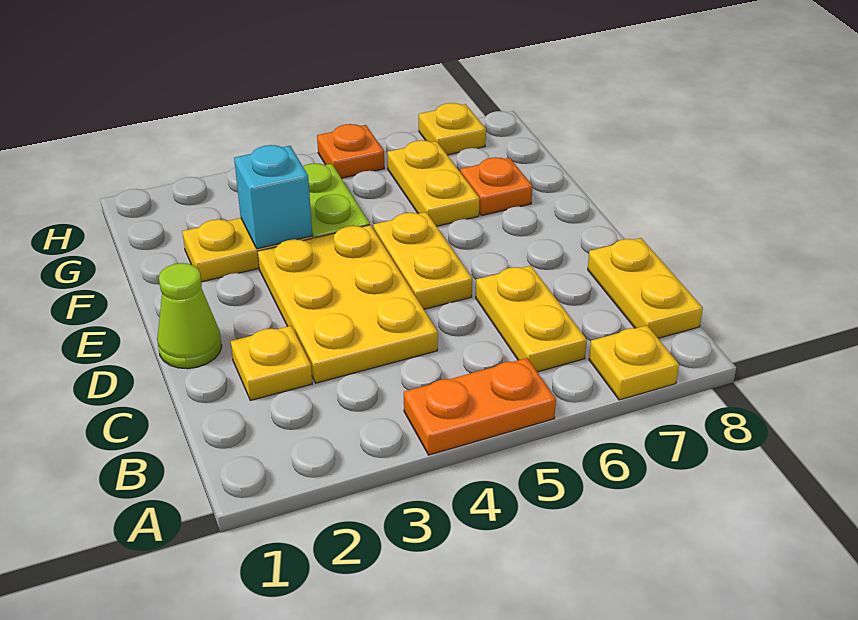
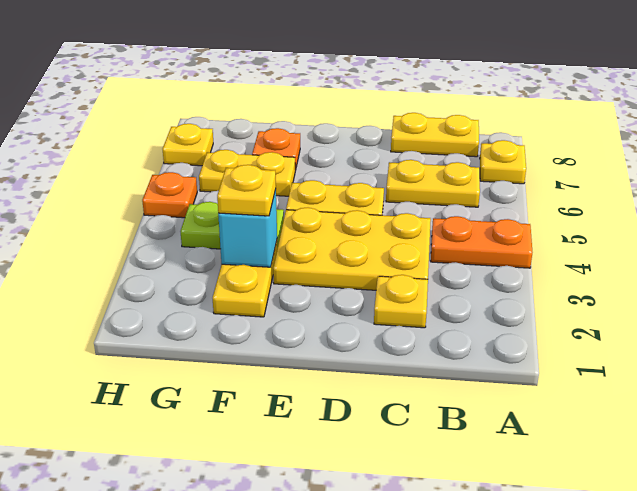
orange 1x2 plate [404,358,556,455] -> orange 1x2 plate turned to [431,216,532,268]
lime 1x1 cone [157,263,222,369] -> none
none -> yellow 1x1 plate [217,165,276,216]

